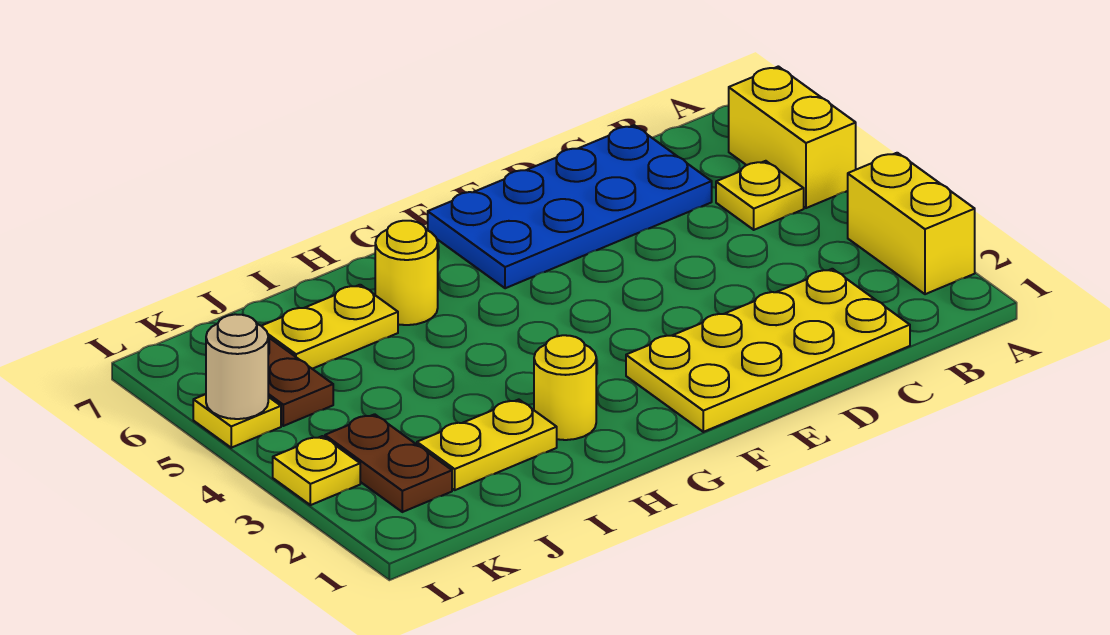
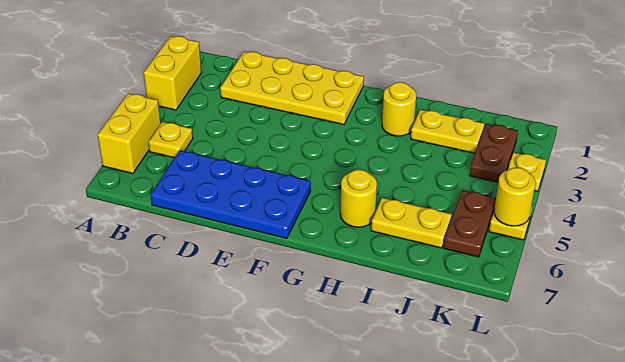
tan 1x1 round brick [206,314,268,419] -> yellow 1x1 round brick [494,167,535,226]

